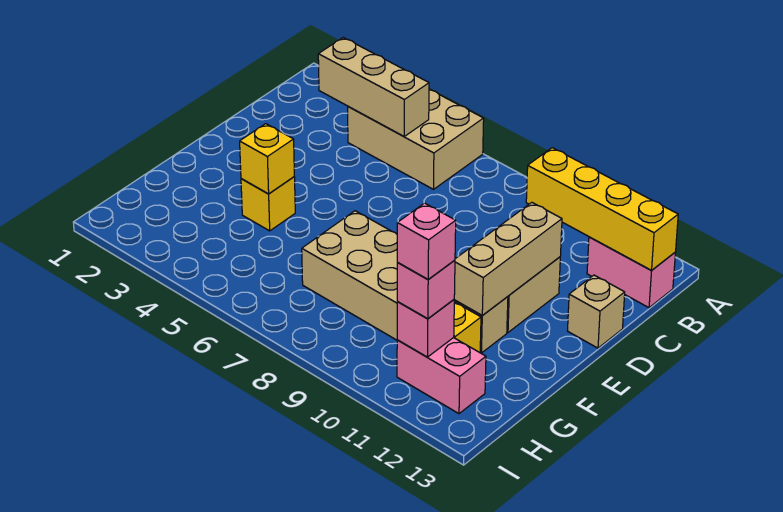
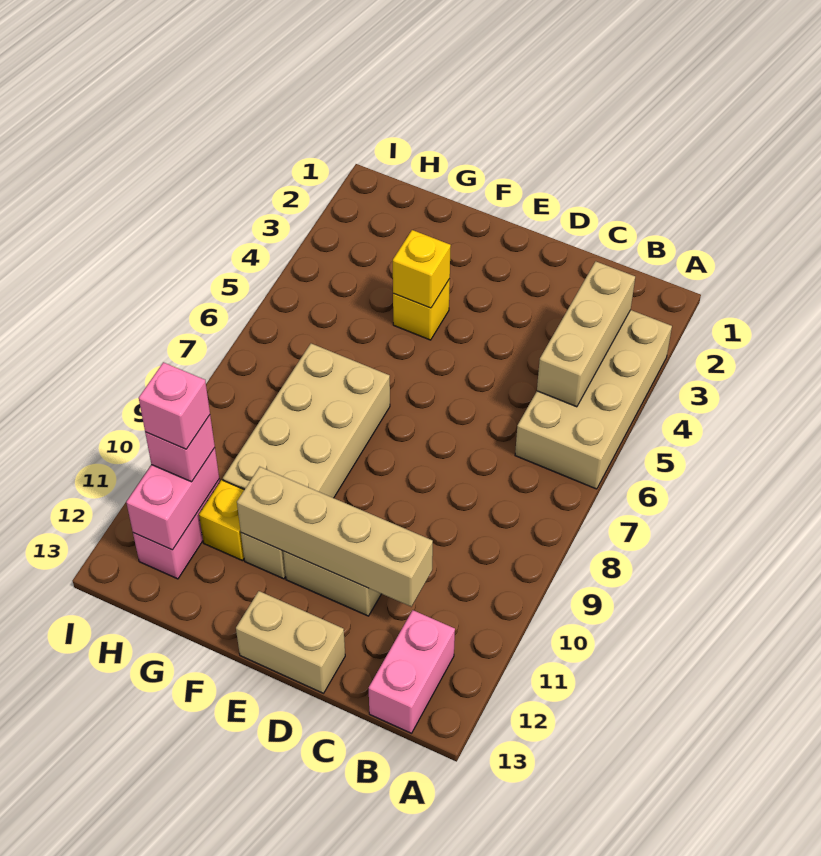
tan 2x3 brick [348,89,484,189] -> tan 2x4 brick [515,310,672,489]
yellow 1x4 brick [526,148,678,270] -> none
tan 1x3 brick [454,202,562,316] -> tan 1x4 brick [237,467,433,607]
tan 1x1 brick [568,275,625,348] -> tan 1x2 brick [236,591,345,693]
pink 1x1 brick [397,300,454,357] -> pink 1x2 brick [126,448,219,550]

